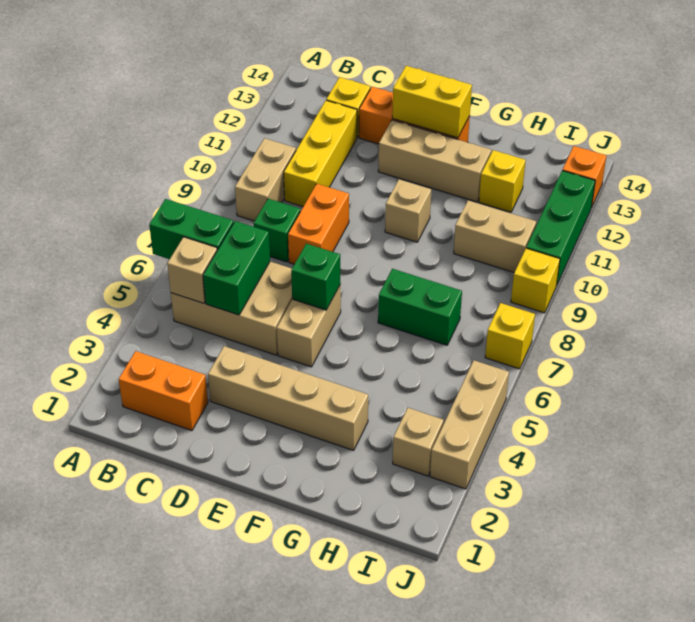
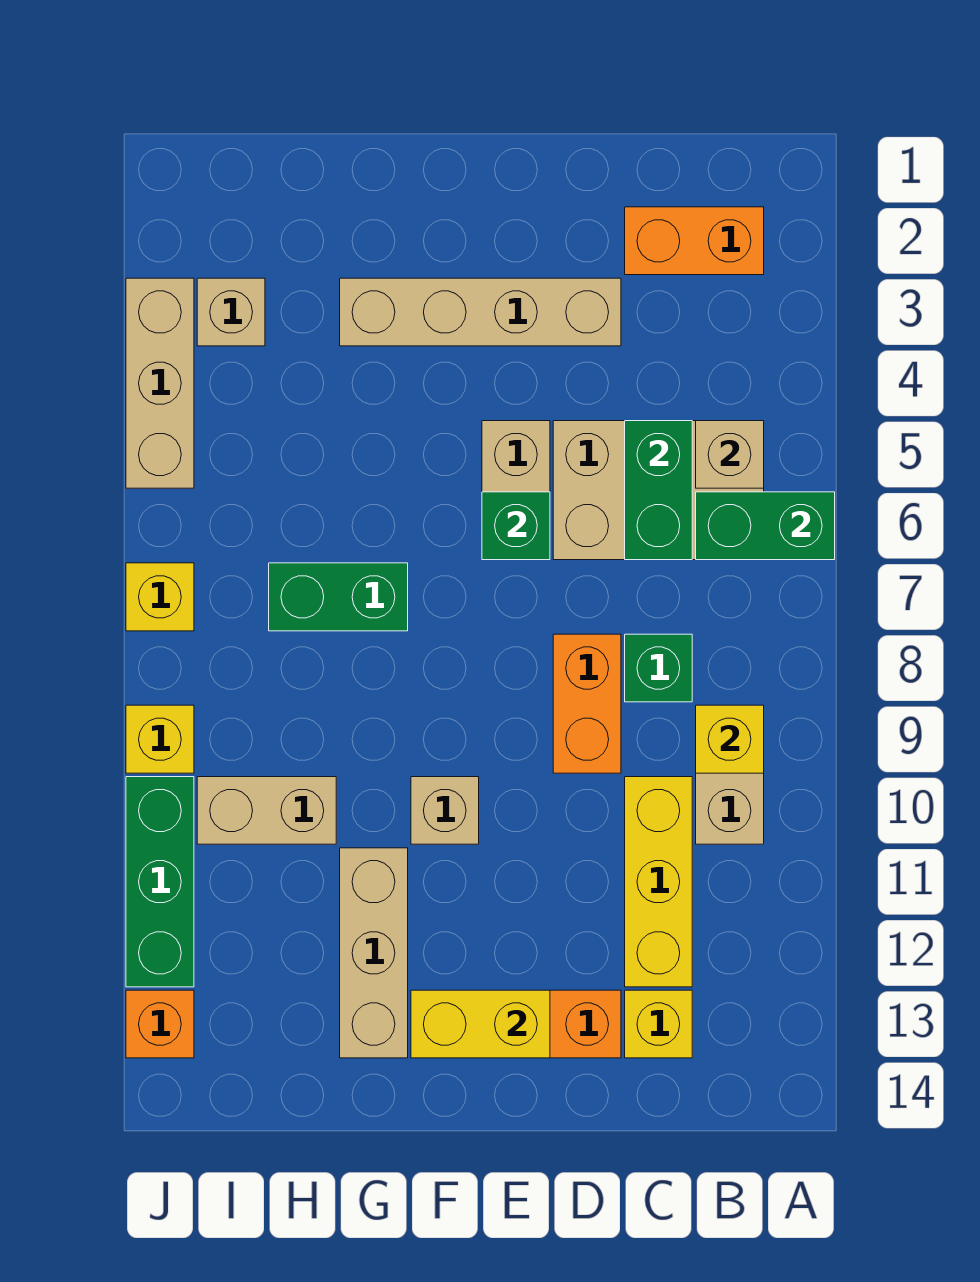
tan 1x3 brick [378,120,491,202] -> tan 1x3 brick turned to [340,848,408,1058]
yellow 1x1 brick [479,150,526,212] -> yellow 1x1 brick moved to [696,705,764,773]

